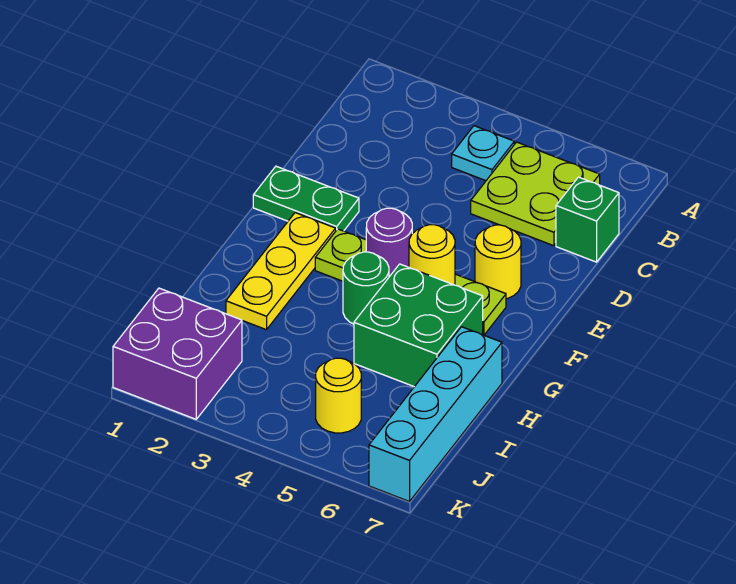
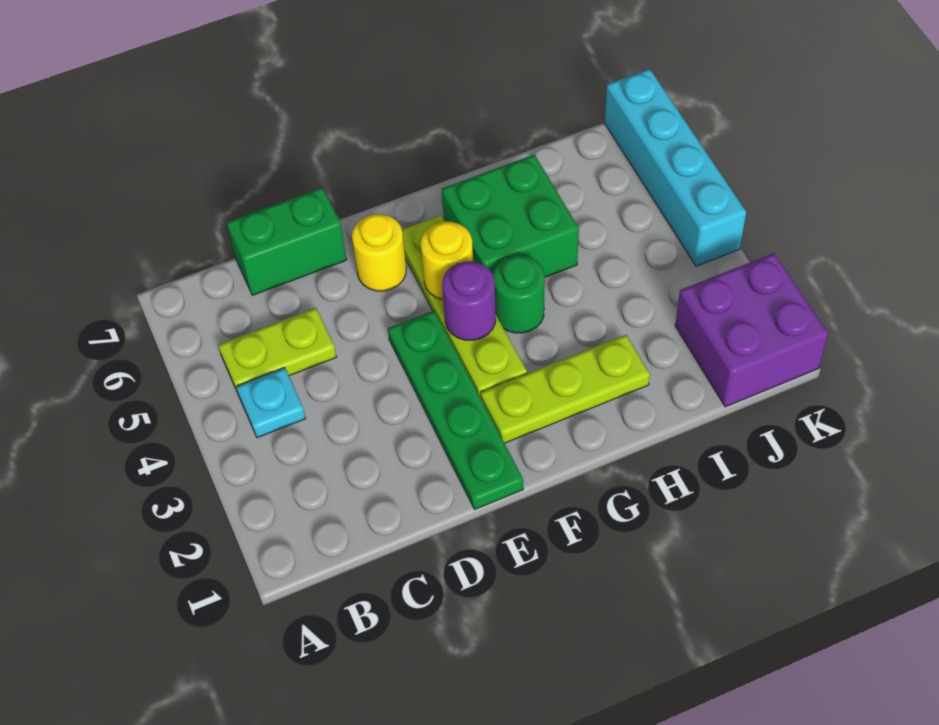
lime 2x2 plate [471,142,600,246] -> lime 1x2 plate [218,308,336,393]
green 1x1 brick [556,177,619,262] -> green 1x2 brick [227,188,347,295]
green 1x2 plate [253,166,359,231] -> green 1x4 plate [388,310,523,509]
yellow 1x3 plate [226,213,336,330] -> lime 1x3 plate [481,335,650,443]
cyan 1x4 brick [369,327,502,502] -> cyan 1x4 brick turned to [605,69,746,266]
yellow 1x1 round brick [316,358,361,433] -> none

